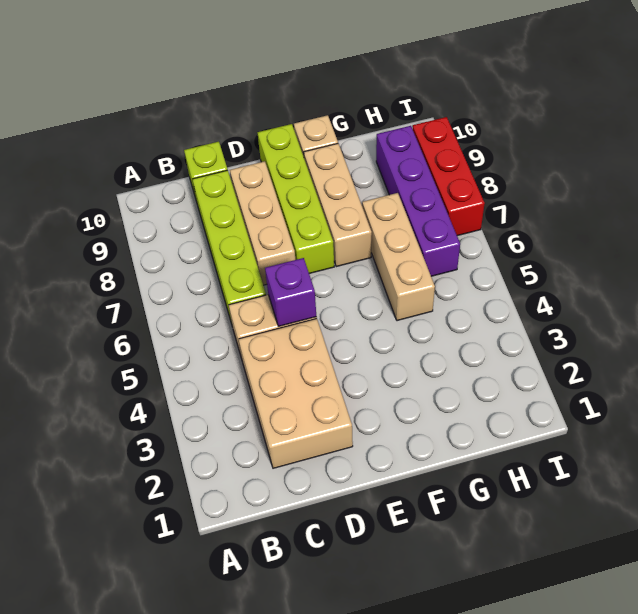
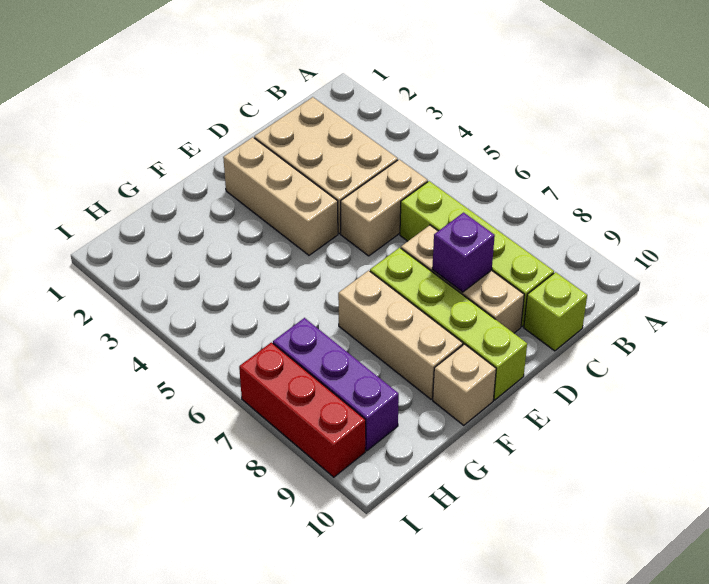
purple 1x1 brick [265,258,316,327] -> purple 1x1 brick moved to [432,213,495,292]
tan 1x3 brick [362,193,435,321] -> tan 1x3 brick moved to [223,137,338,255]
purple 1x4 brick [376,126,460,276] -> purple 1x3 brick [273,318,399,451]

